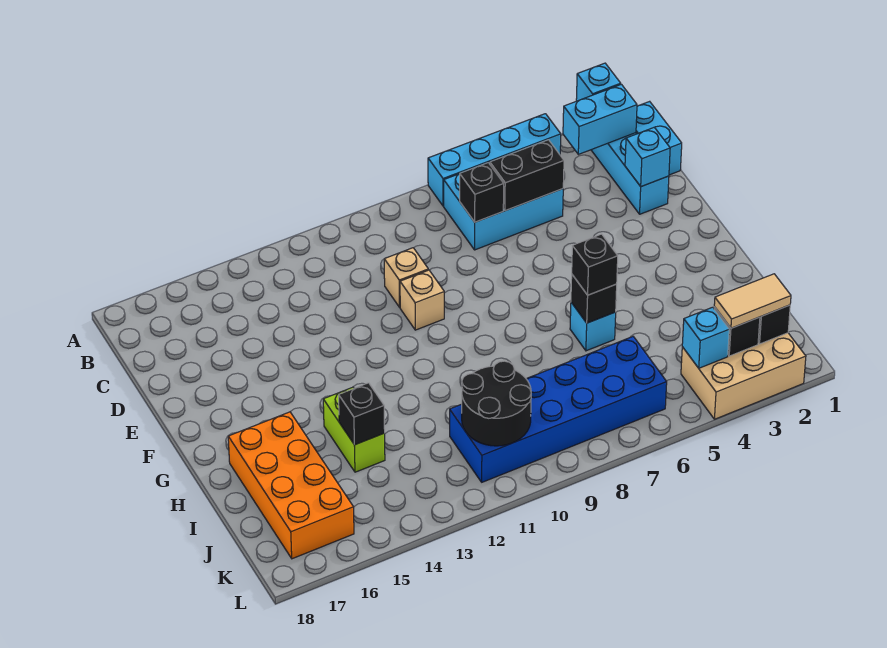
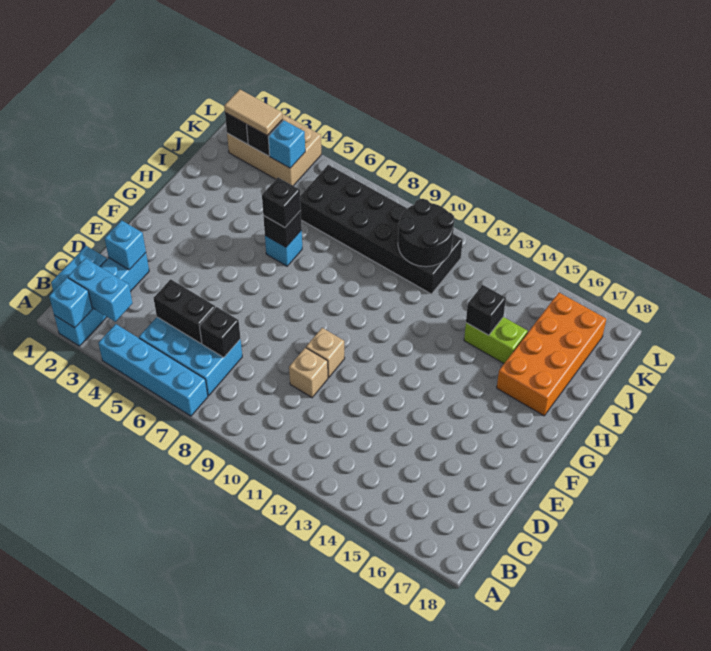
lime 1x2 brick [323,387,385,472] -> lime 1x2 brick turned to [464,317,528,363]
blue 2x6 brick [450,337,667,482] -> black 2x6 brick [300,165,463,294]

